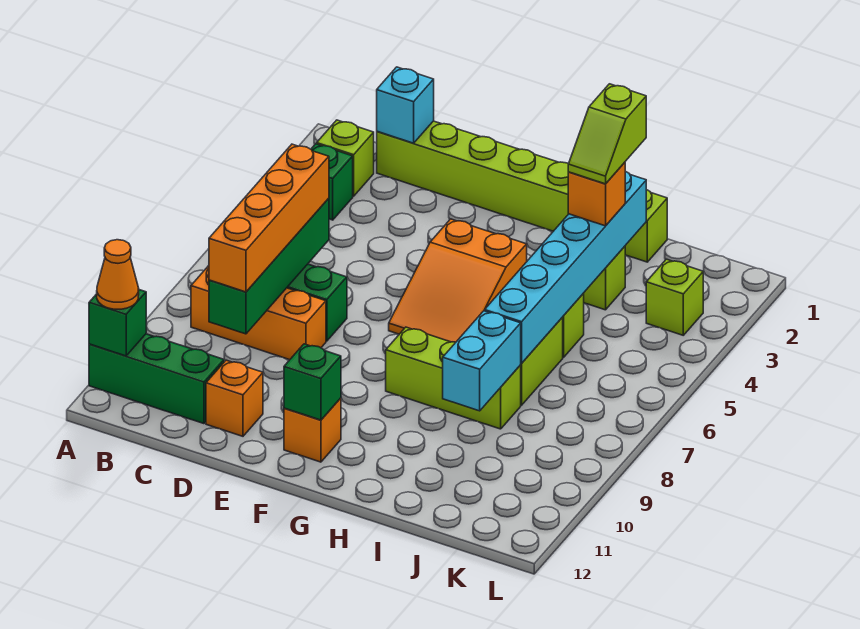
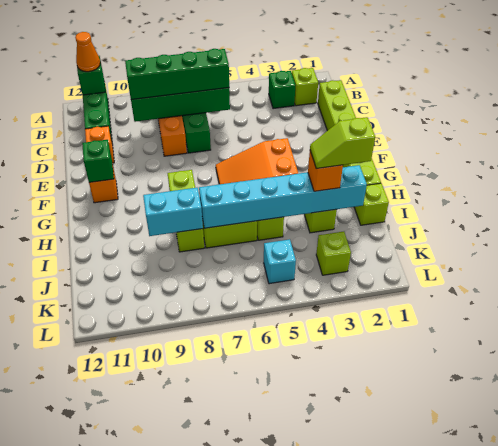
cyan 1x1 brick [377,67,434,143] -> cyan 1x1 brick moved to [264,239,296,284]
orange 1x4 brick [209,144,329,292] -> green 1x4 brick [125,49,229,100]

